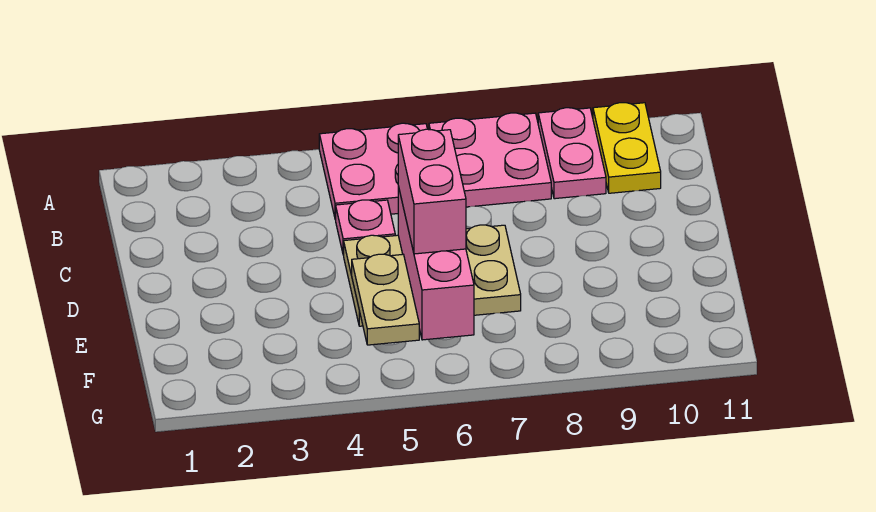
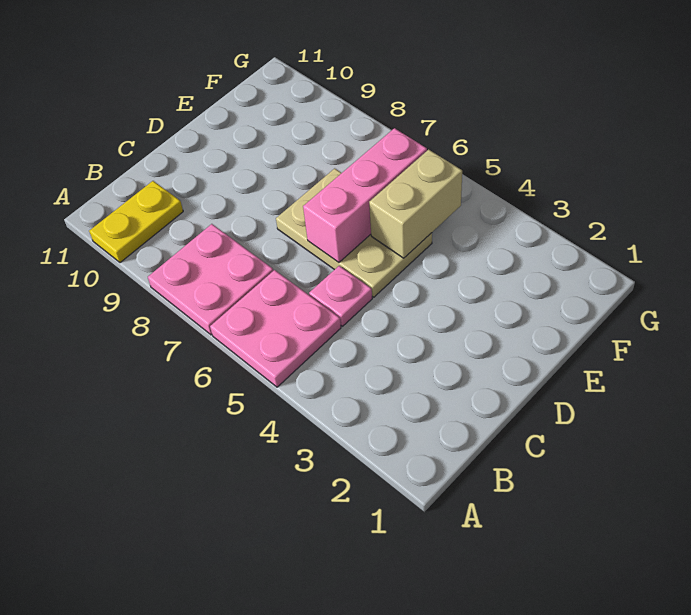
pink 1x2 plate [538,108,606,199] -> none
pink 1x2 brick [398,129,466,254] -> none
tan 1x2 plate [352,254,419,345] -> tan 1x2 brick [369,149,462,258]

